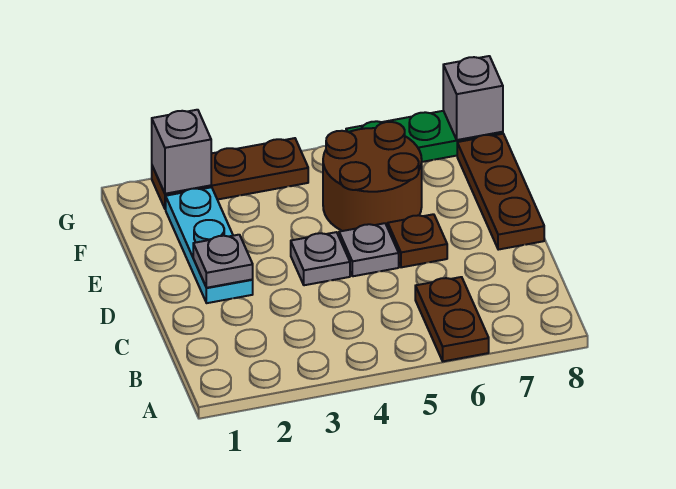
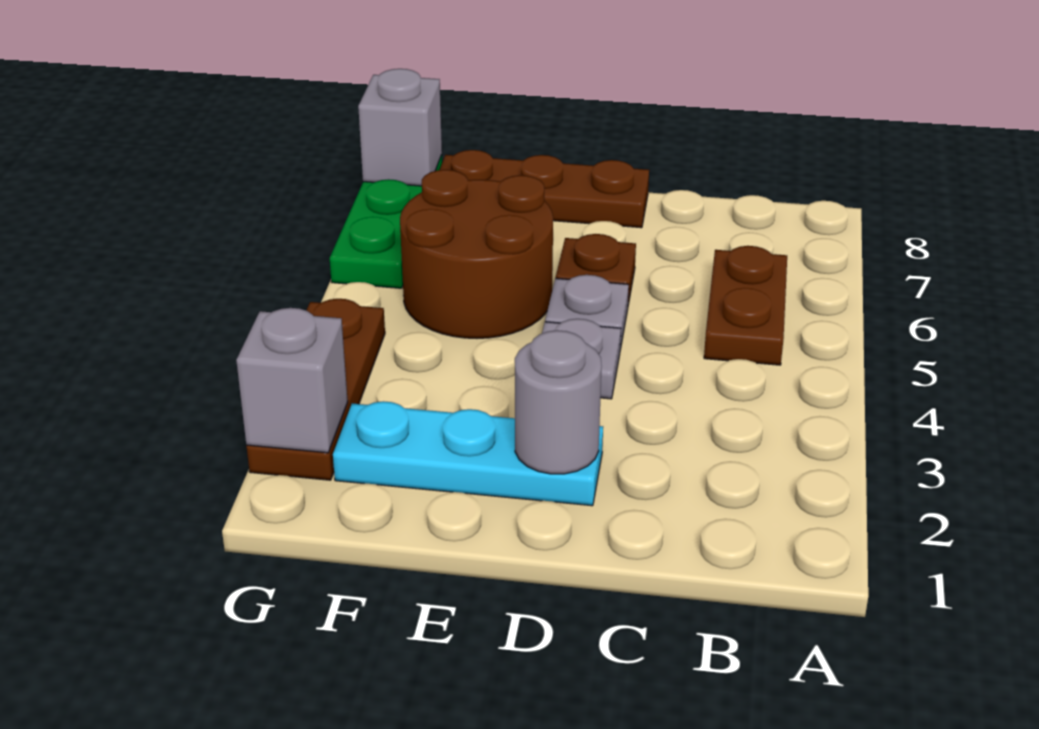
brown 1x2 plate [415,277,489,361] -> brown 1x2 plate turned to [704,246,787,365]
grey 1x1 plate [193,235,253,288] -> grey 1x1 round brick [515,330,602,474]

